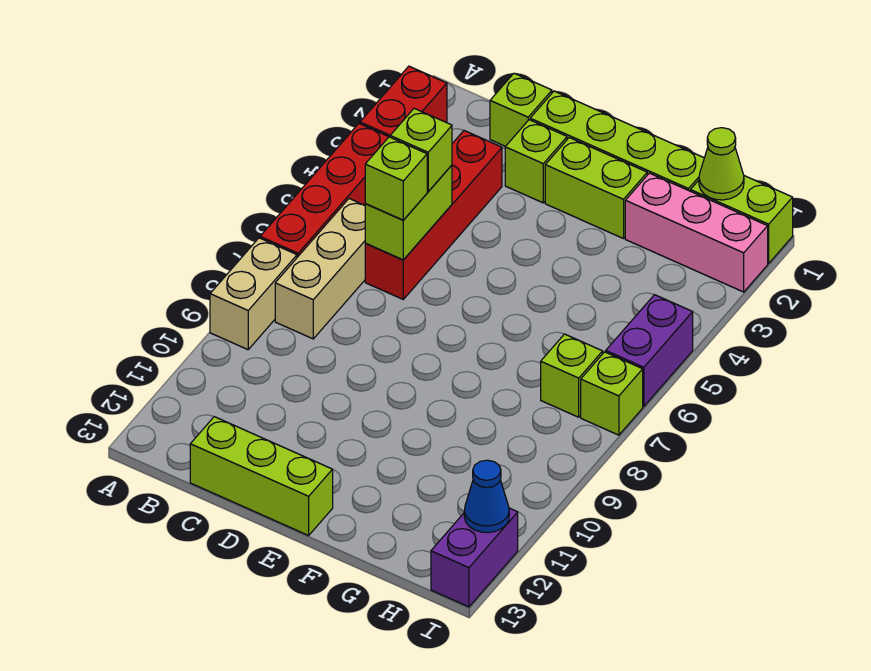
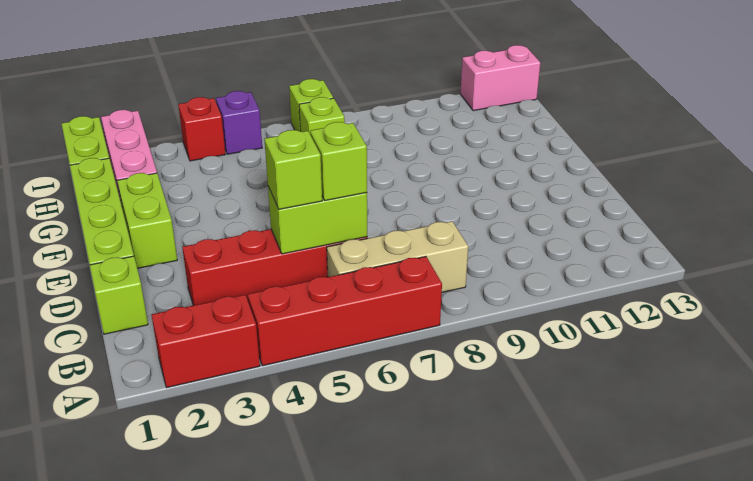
tan 1x2 brick [210,238,297,350] -> none
lime 1x3 brick [190,417,333,535] -> none
lime 1x1 brick [505,120,567,203] -> none
lime 1x1 cone [699,128,744,200] -> none
none -> red 1x1 brick [178,97,225,161]
purple 1x2 brick [606,295,693,407] -> purple 1x1 brick [216,91,262,154]
purple 1x2 brick [431,508,518,607] -> pink 1x2 brick [460,45,540,111]
blue 1x1 cone [464,460,509,533] -> none

